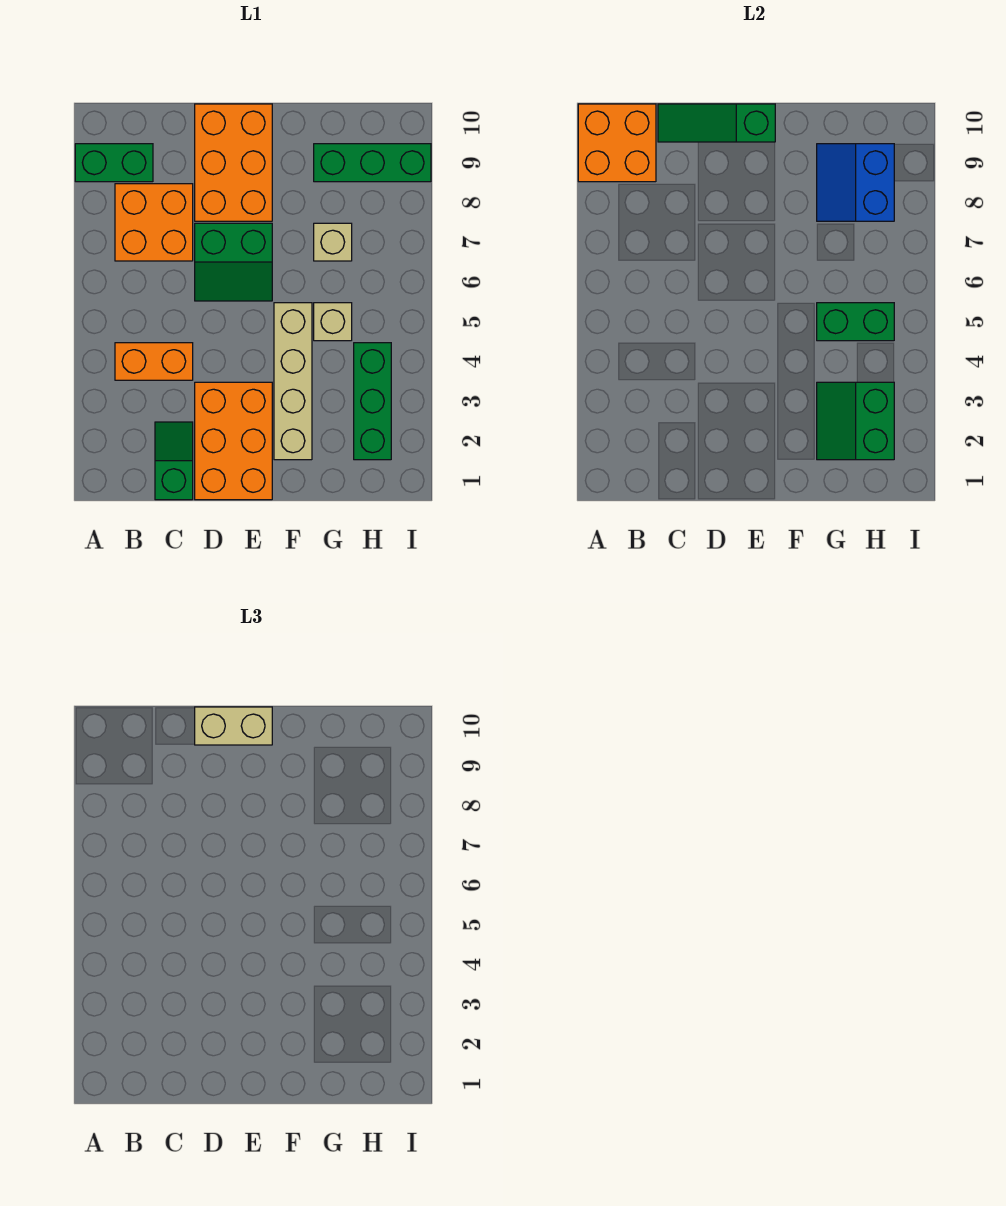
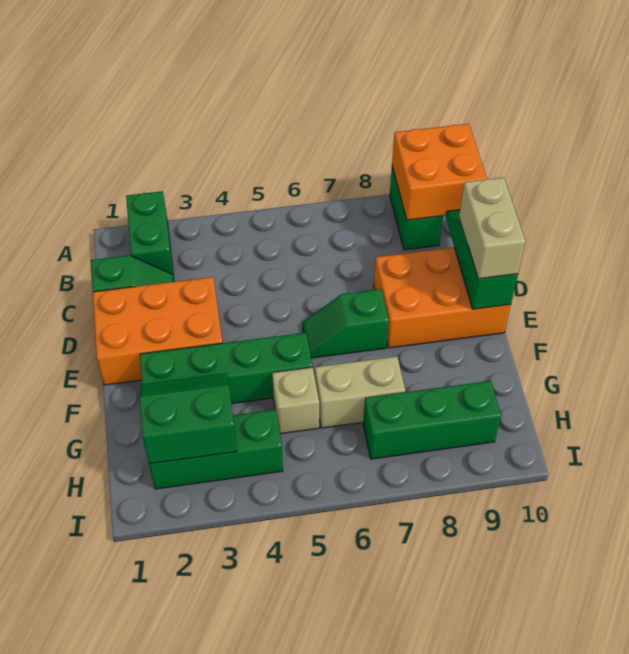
orange 1x2 brick [115,343,193,380] -> none
orange 2x2 brick [115,184,193,261] -> none
green 2x2 slope [195,223,272,301] -> green 1x2 slope [302,289,389,358]
tan 1x4 brick [274,303,312,460] -> green 1x4 brick [140,333,313,404]
green 1x2 brick [817,303,894,341] -> green 1x2 brick moved to [126,191,173,274]
tan 1x1 brick [314,223,352,261] -> tan 1x2 brick [315,356,405,428]
blue 2x2 slope [817,144,894,221] -> none
green 1x3 brick [314,144,431,182] -> green 1x3 brick turned to [363,381,501,459]

